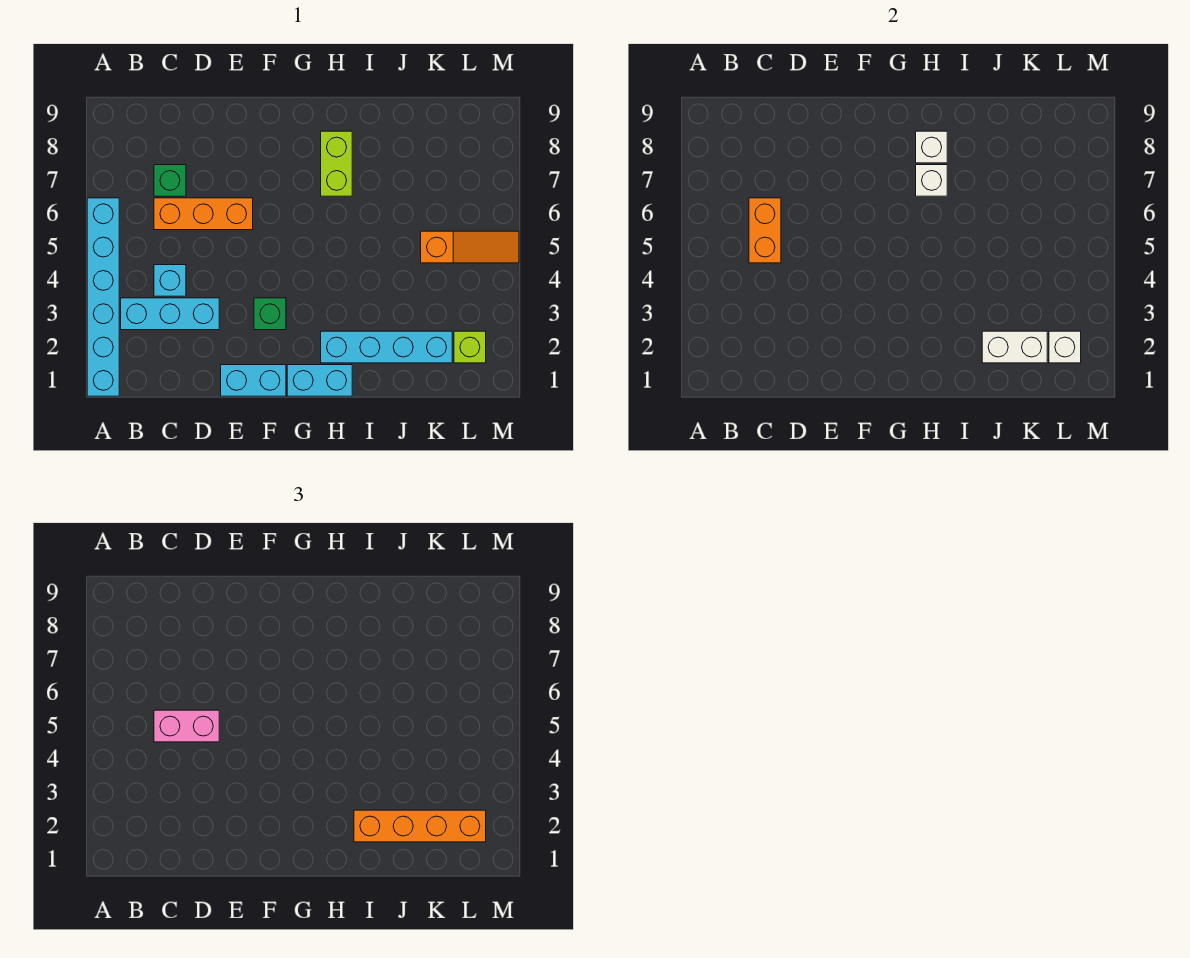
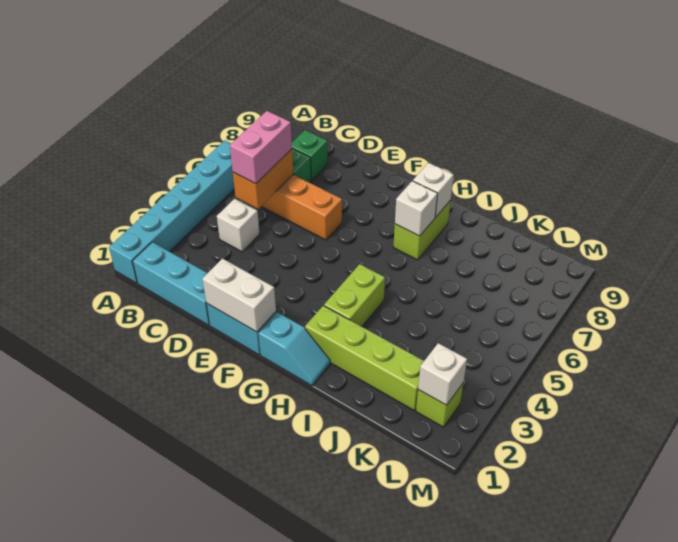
cyan 1x3 brick [121,298,219,330] -> cyan 1x3 brick moved to [133,242,210,325]
cyan 1x1 brick [154,265,186,296] -> white 1x1 brick [217,199,260,252]
pink 1x2 brick [154,710,219,742] -> pink 1x2 brick turned to [230,111,292,184]
green 1x1 brick [254,298,286,330] -> green 1x1 brick moved to [292,130,327,180]
cyan 1x2 brick [287,365,352,396] -> cyan 1x2 slope [258,312,330,386]
cyan 1x4 brick [321,331,452,363] -> lime 1x4 brick [305,306,424,411]
none -> lime 1x2 brick [324,264,385,326]
orange 1x4 brick [354,810,486,842] -> none
white 1x2 brick [982,331,1047,363] -> white 1x2 brick moved to [203,258,276,332]
orange 1x3 slope [421,231,519,263] -> none

